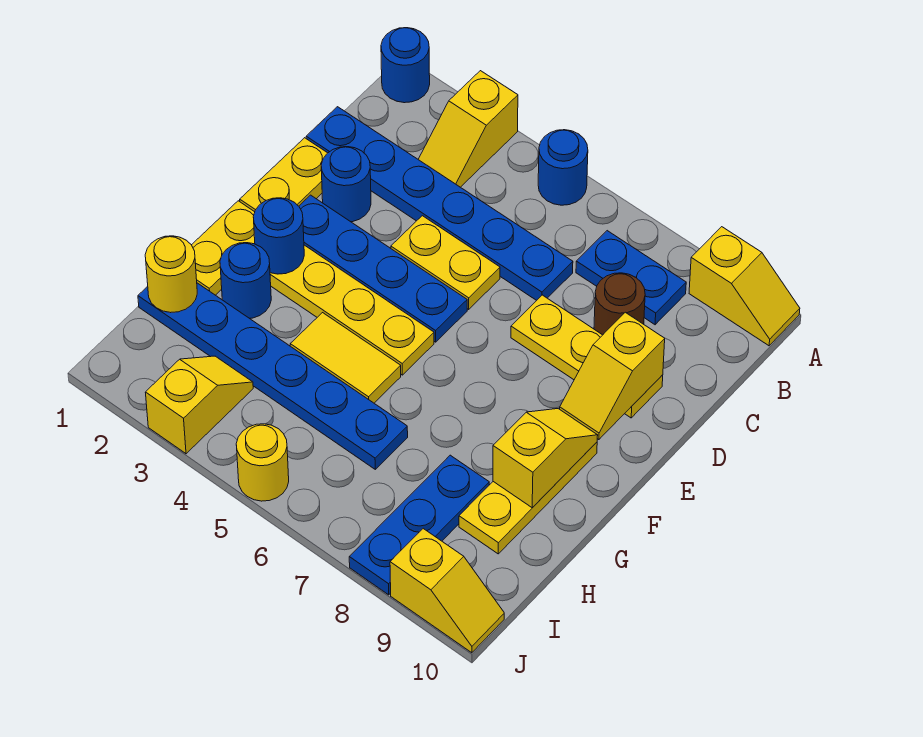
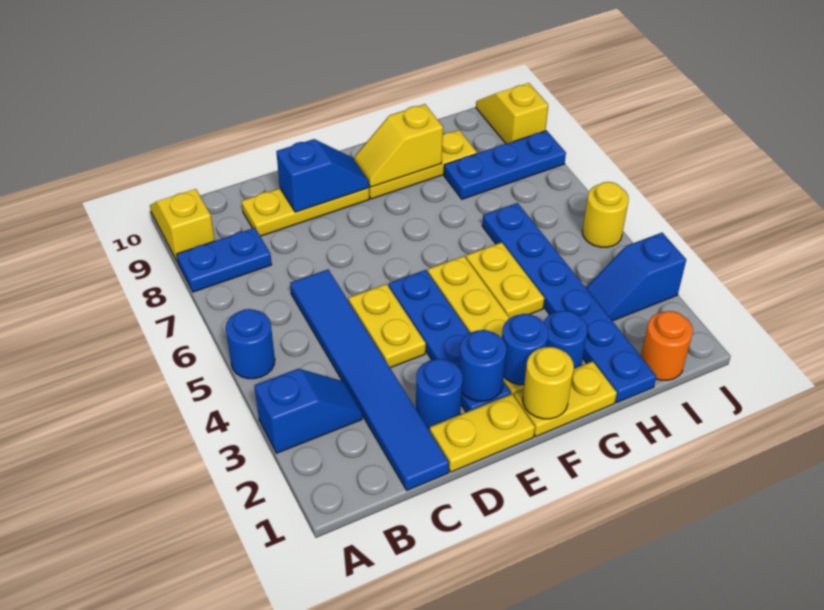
blue 1x1 round brick [381,28,430,103] -> blue 1x1 round brick moved to [459,330,506,401]
yellow 1x2 slope [418,71,518,187] -> blue 1x2 slope [254,369,362,453]
blue 1x2 plate [576,231,686,325] -> blue 1x2 plate turned to [177,228,272,292]
blue 1x6 plate [306,107,573,300] -> blue 1x6 tile [290,270,449,490]
brown 1x1 round brick [594,273,645,335] -> none
yellow 1x3 plate [511,295,663,418] -> yellow 1x3 plate turned to [242,188,369,236]
yellow 1x2 slope [560,312,665,440] -> blue 1x2 slope [276,139,369,212]
yellow 1x2 tile [290,313,401,403] -> yellow 1x2 plate [466,242,544,318]
yellow 1x1 round brick [145,236,197,313] -> yellow 1x1 round brick moved to [523,347,574,419]
none -> orange 1x1 round brick [641,311,693,380]
yellow 1x2 slope [145,356,253,454] -> blue 1x2 slope [586,233,686,321]

